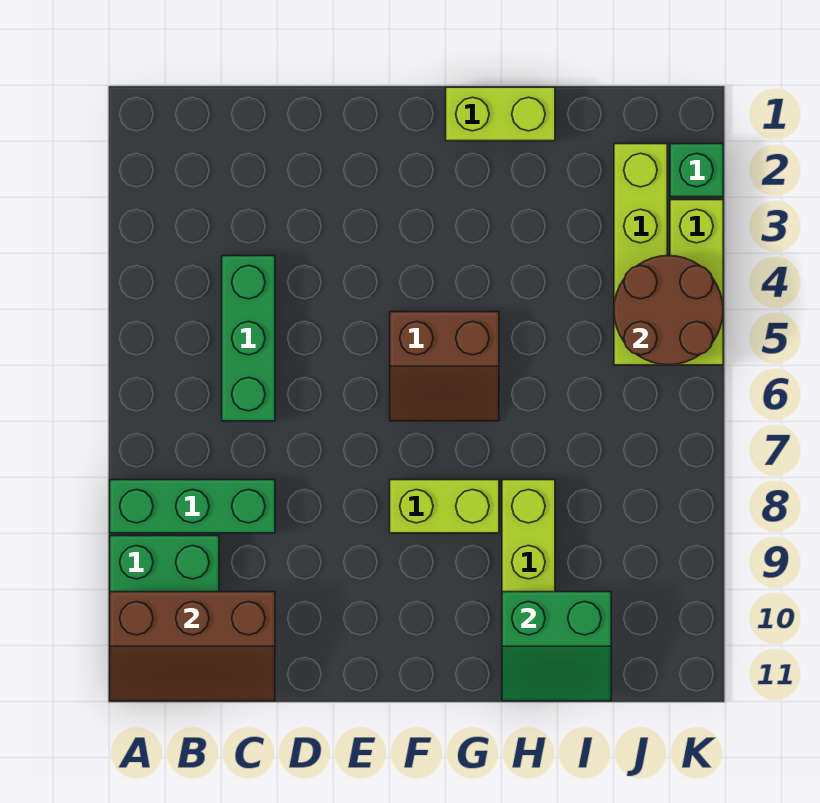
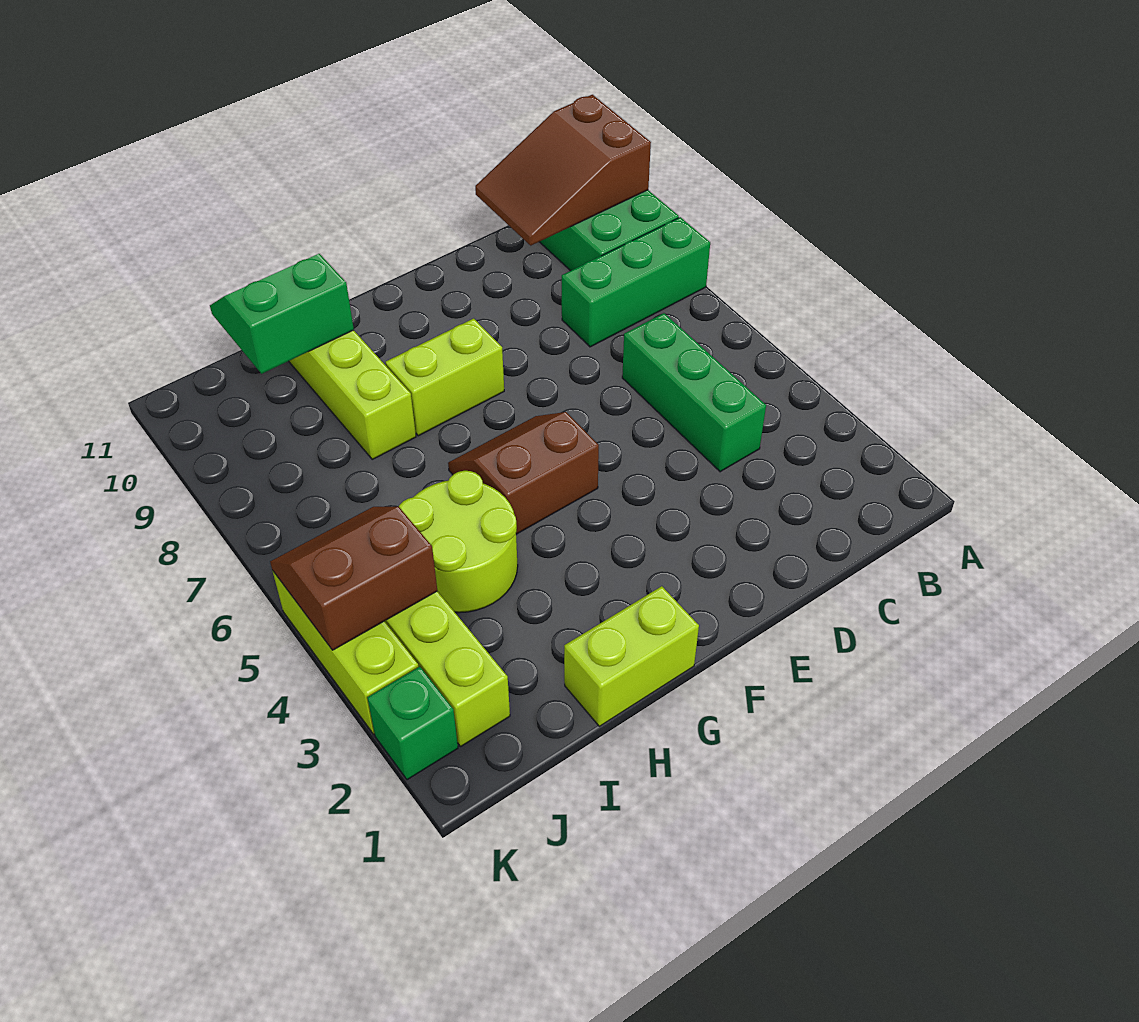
brown 2x3 slope [110,592,275,701] -> brown 2x3 slope turned to [475,95,651,245]
none -> lime 2x2 round brick [399,471,518,613]
brown 2x2 round brick [614,256,723,365] -> brown 2x2 slope [270,507,437,650]

